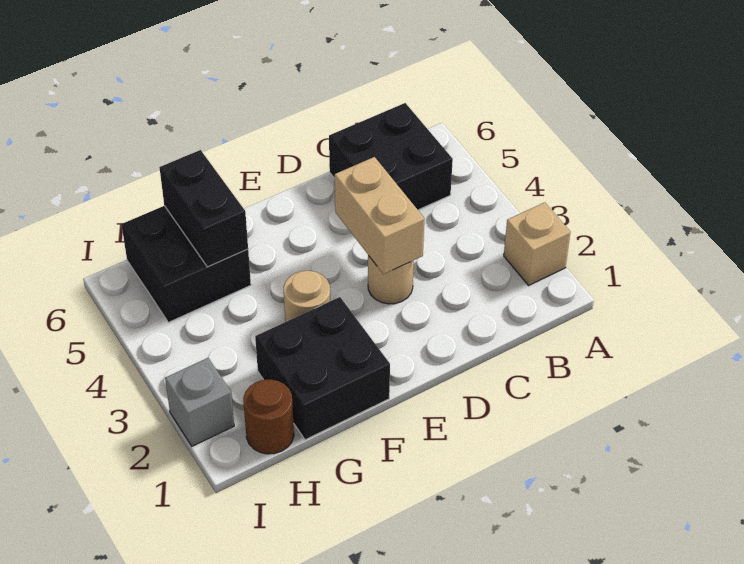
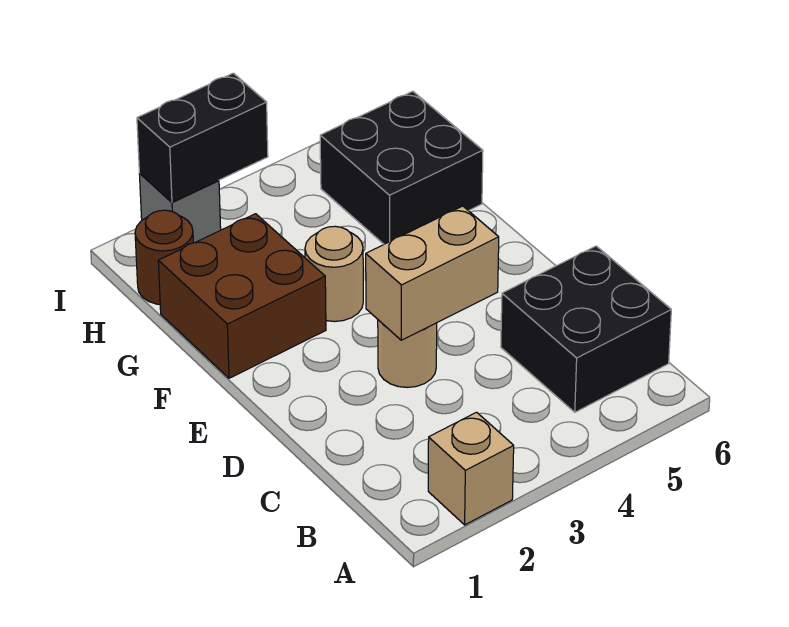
black 2x2 brick [255,297,390,440] -> brown 2x2 brick [158,214,326,378]
black 1x2 brick [159,150,248,267] -> black 1x2 brick moved to [137,73,268,202]

